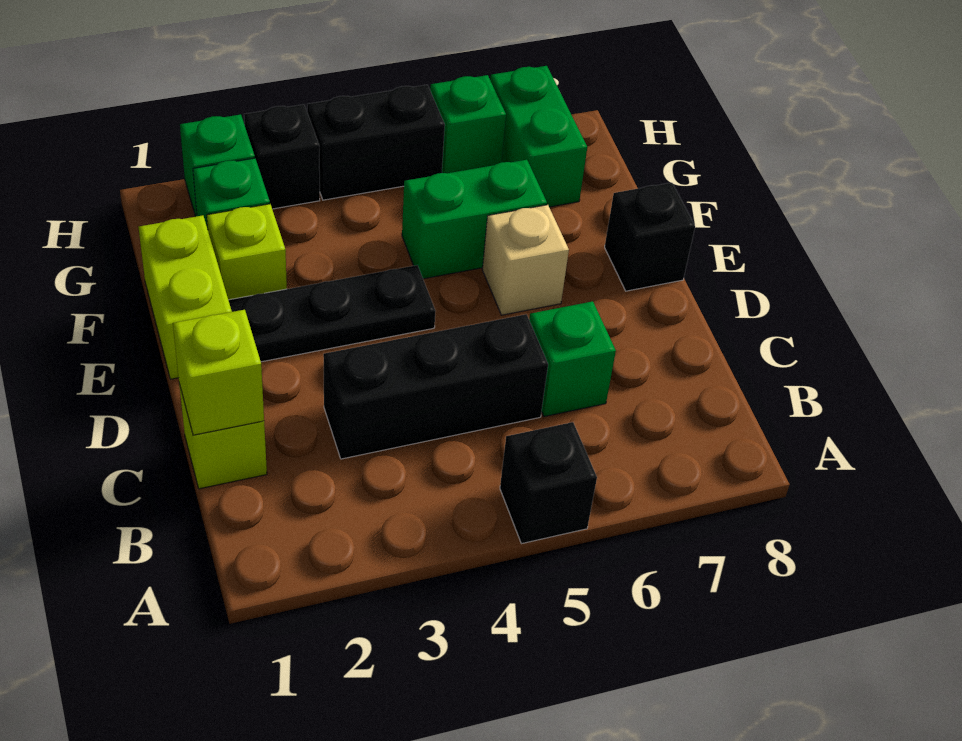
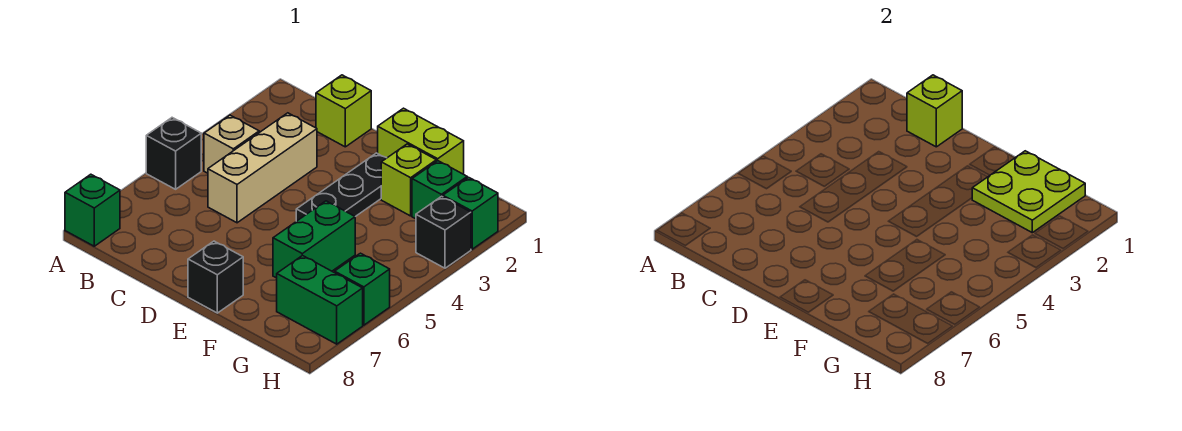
black 1x3 brick [323,314,548,459] -> tan 1x3 brick [208,113,317,223]
green 1x1 brick [529,301,616,417] -> green 1x1 brick moved to [65,174,120,246]
tan 1x1 brick [482,205,569,315] -> tan 1x1 brick moved to [204,115,259,173]
none -> lime 2x2 plate [972,151,1085,233]
black 1x2 brick [307,85,445,200] -> none

